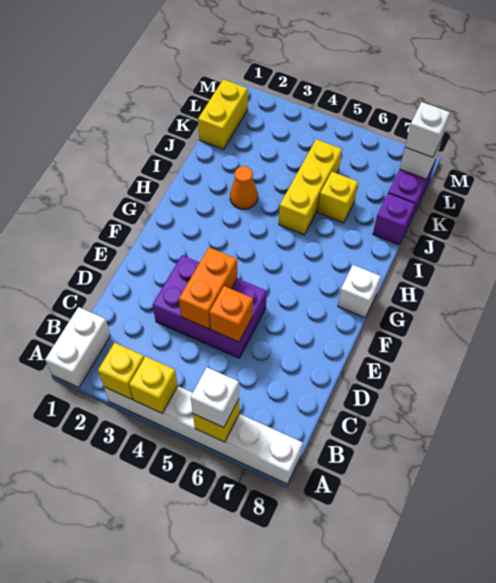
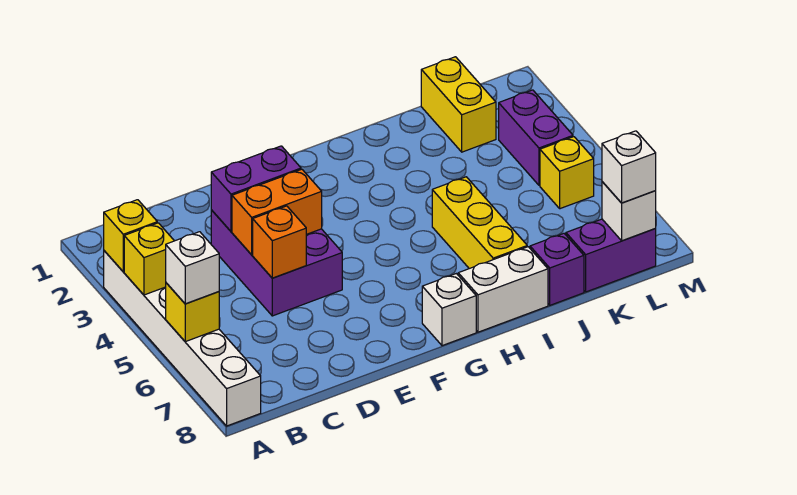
white 1x2 brick [45,307,110,388] -> white 1x2 brick moved to [458,247,548,332]
none -> purple 1x2 brick [211,146,301,231]
orange 1x1 cone [230,166,258,209] -> none
yellow 1x3 brick [279,139,342,235] -> yellow 1x3 brick turned to [432,177,527,269]
yellow 1x1 brick [318,172,358,223] -> yellow 1x1 brick moved to [540,137,594,209]
yellow 1x2 brick [198,79,248,149] -> yellow 1x2 brick turned to [421,57,496,152]
none -> purple 1x2 brick [499,90,573,185]

